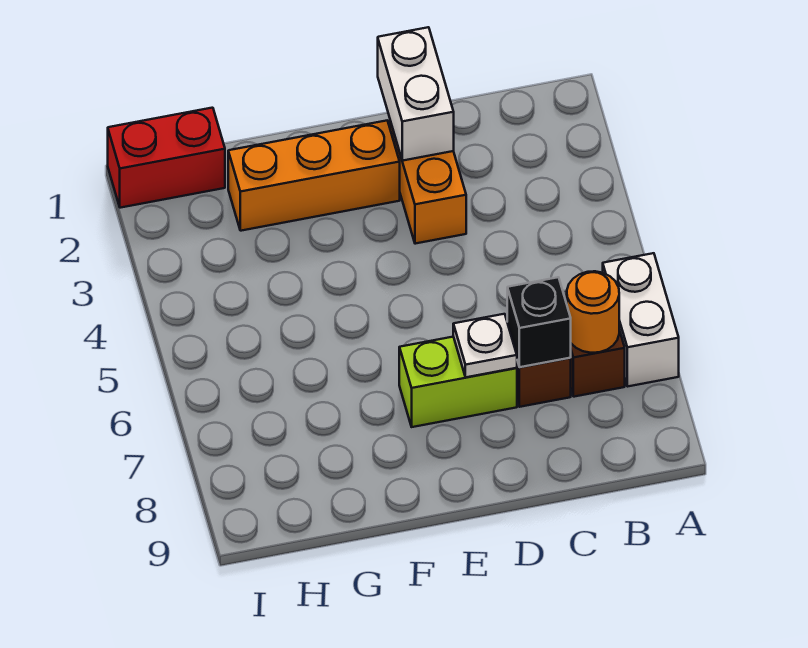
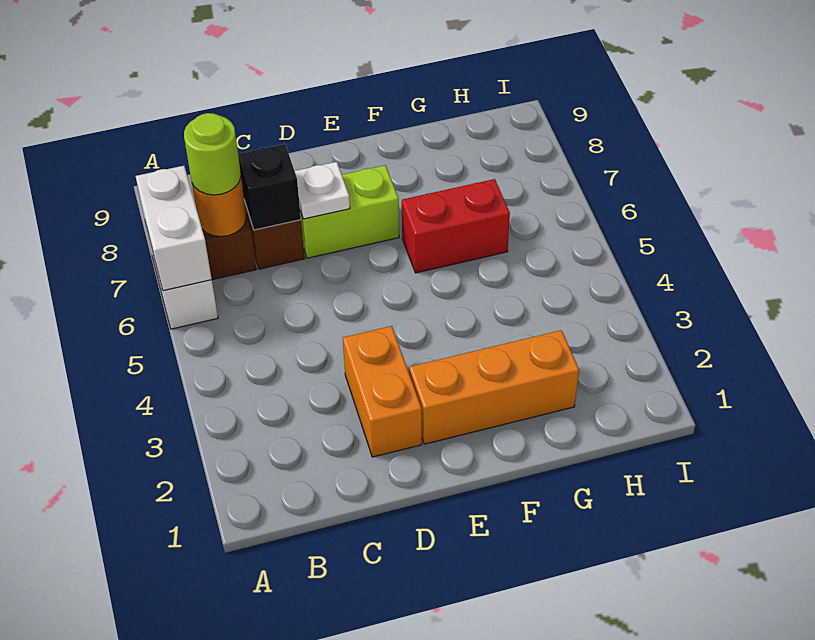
none -> lime 1x1 round brick [184,113,241,195]
white 1x2 brick [378,27,454,161] -> white 1x2 brick moved to [136,166,212,291]
red 1x2 brick [108,108,225,208] -> red 1x2 brick moved to [402,179,510,273]

